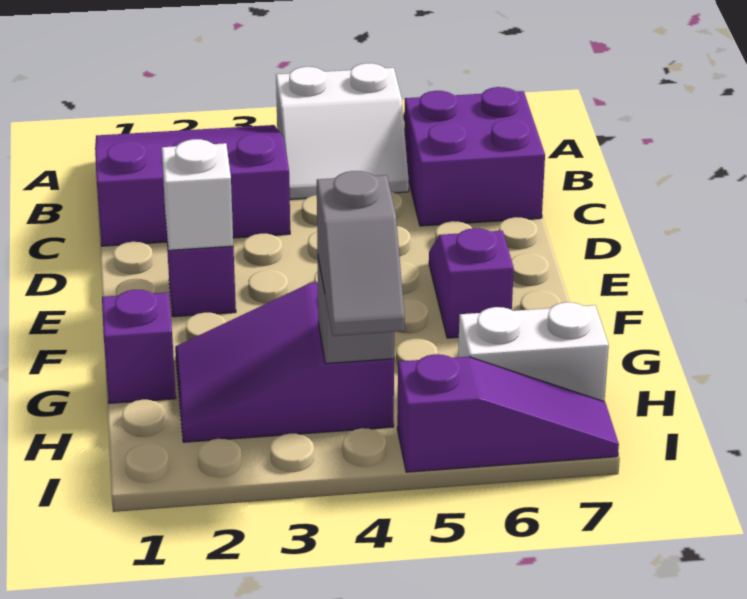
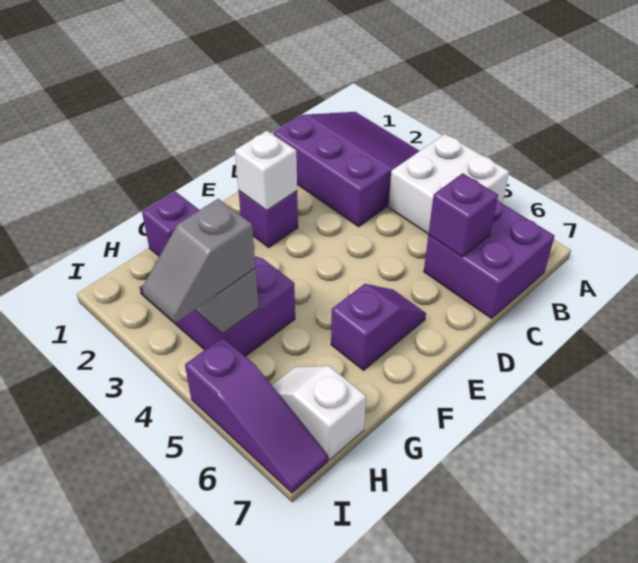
white 2x2 slope [276,63,409,199] -> white 2x2 brick [388,134,509,234]
none -> purple 1x1 brick [428,173,498,257]
white 1x2 brick [458,302,609,401] -> white 1x2 slope [272,366,366,460]

